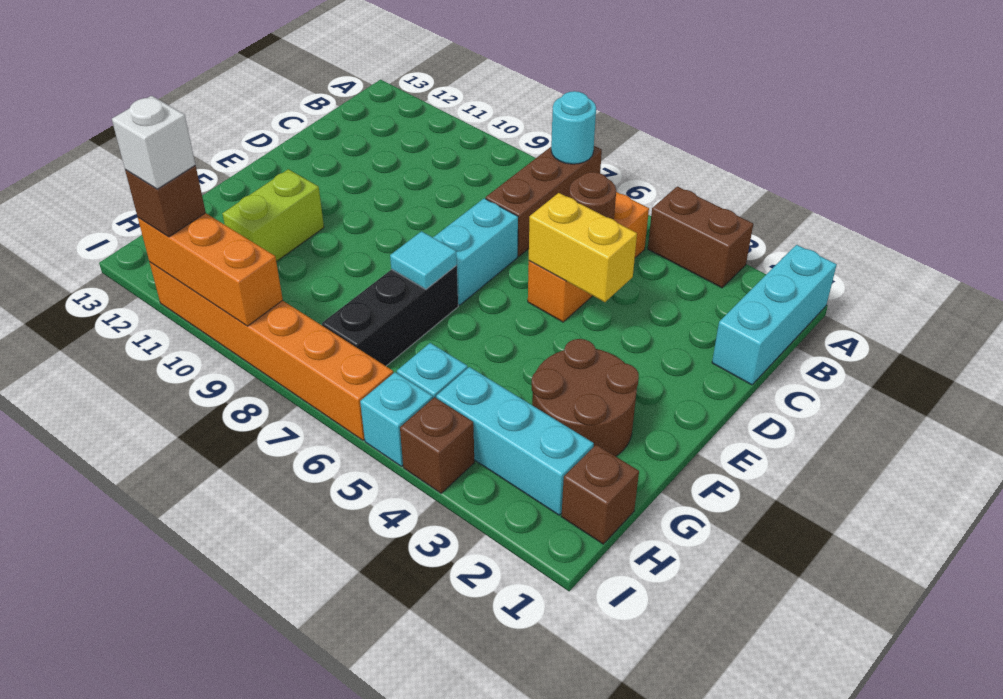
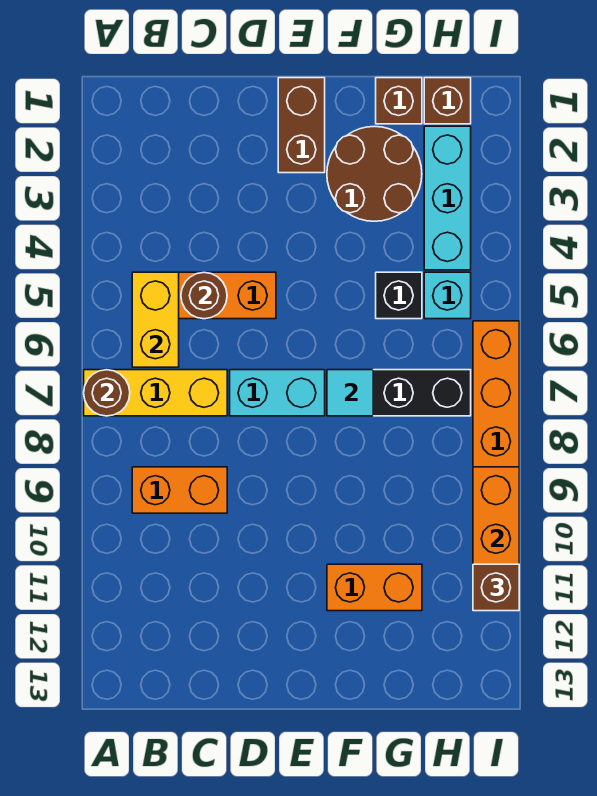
cyan 1x3 brick [712,245,837,385] -> none
brown 1x2 brick [648,187,753,288] -> brown 1x2 brick moved to [278,78,325,173]
brown 1x3 brick [486,146,602,256] -> yellow 1x3 brick [84,370,227,416]
cyan 1x1 round brick [551,91,596,164] -> brown 1x1 round brick [84,370,130,416]
none -> orange 1x2 brick [132,467,227,513]
yellow 1x2 brick [529,193,637,302] -> yellow 1x2 brick moved to [132,272,179,367]
lime 1x2 brick [222,169,324,262] -> orange 1x2 brick [327,564,422,611]
none -> black 1x1 brick [376,272,422,319]
brown 1x1 brick [400,397,474,493] -> brown 1x1 brick moved to [376,78,422,124]
cyan 1x1 brick [360,372,433,466] -> none
white 1x1 brick [112,96,195,189] -> none

